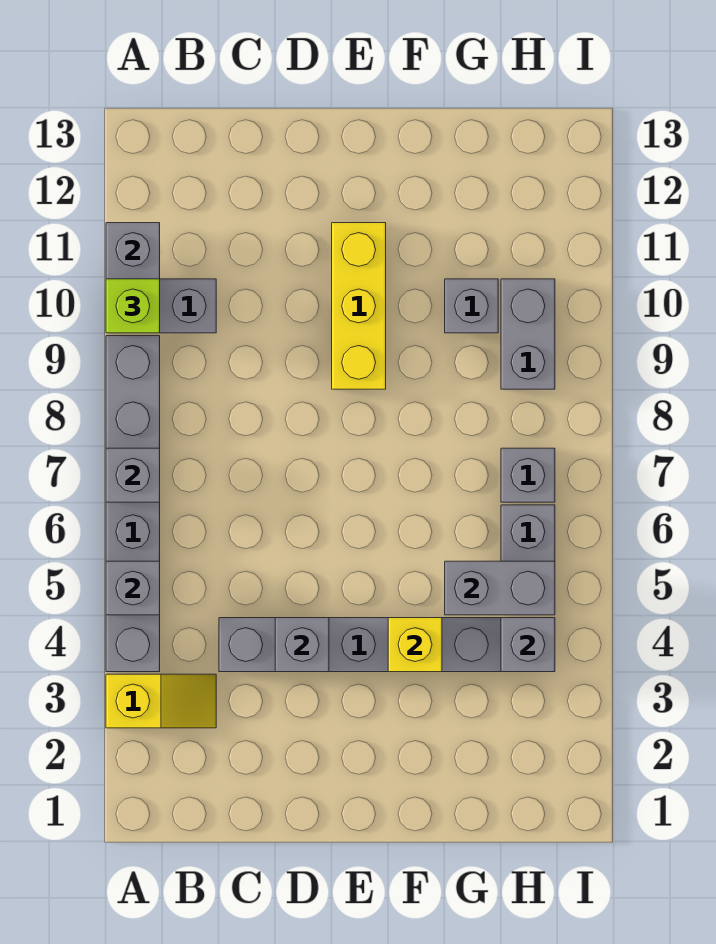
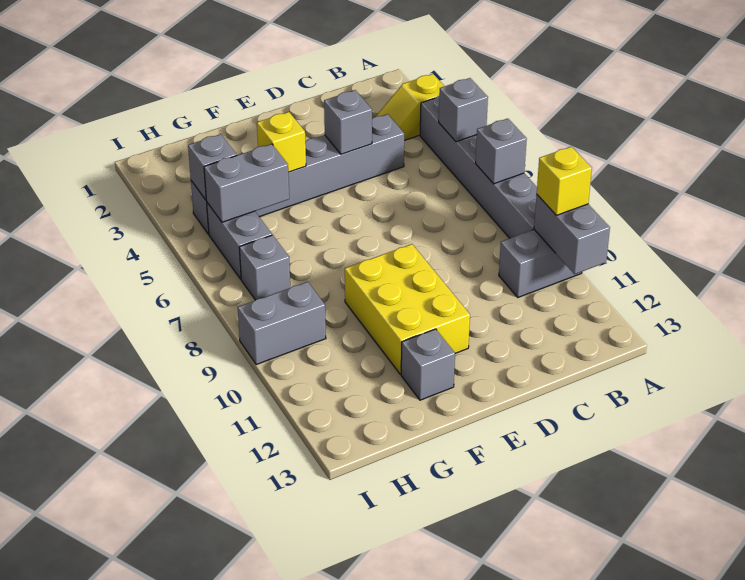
lime 1x1 brick [106,279,160,333] -> yellow 1x1 brick [537,147,592,215]
yellow 1x3 brick [332,223,386,389] -> yellow 2x3 brick [345,244,470,374]
grey 1x1 brick [445,279,498,333] -> grey 1x1 brick moved to [401,329,455,400]
grey 1x2 brick [501,279,555,389] -> grey 1x2 brick turned to [238,282,326,364]

